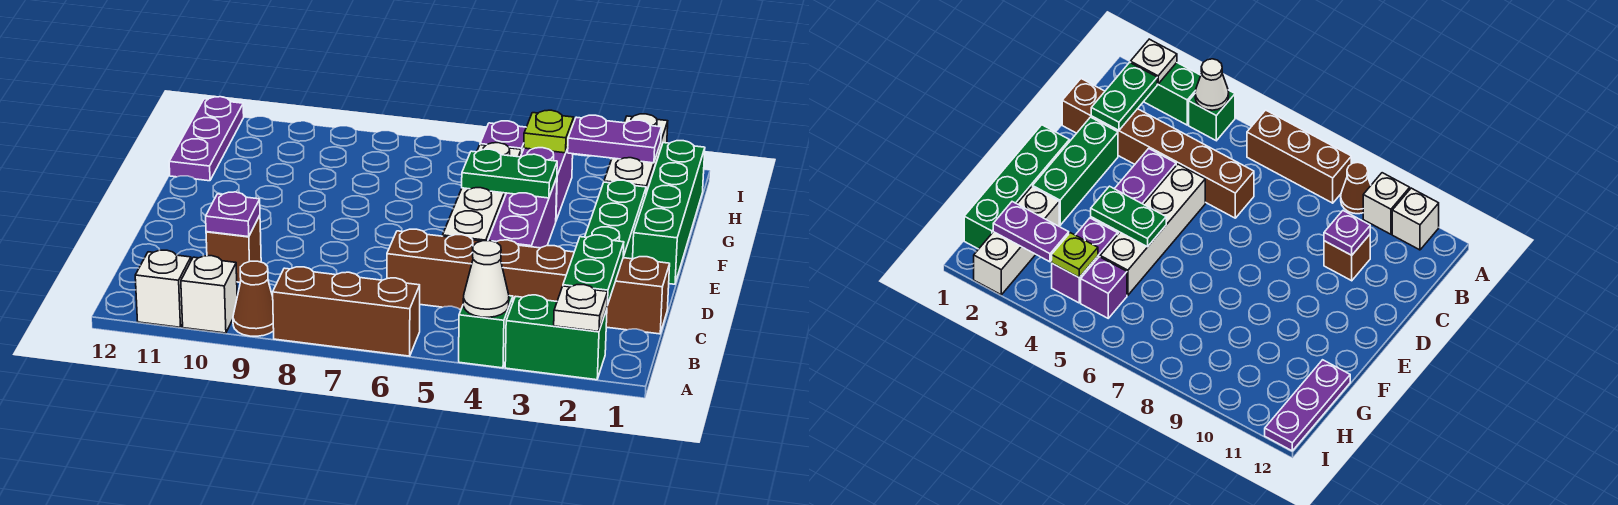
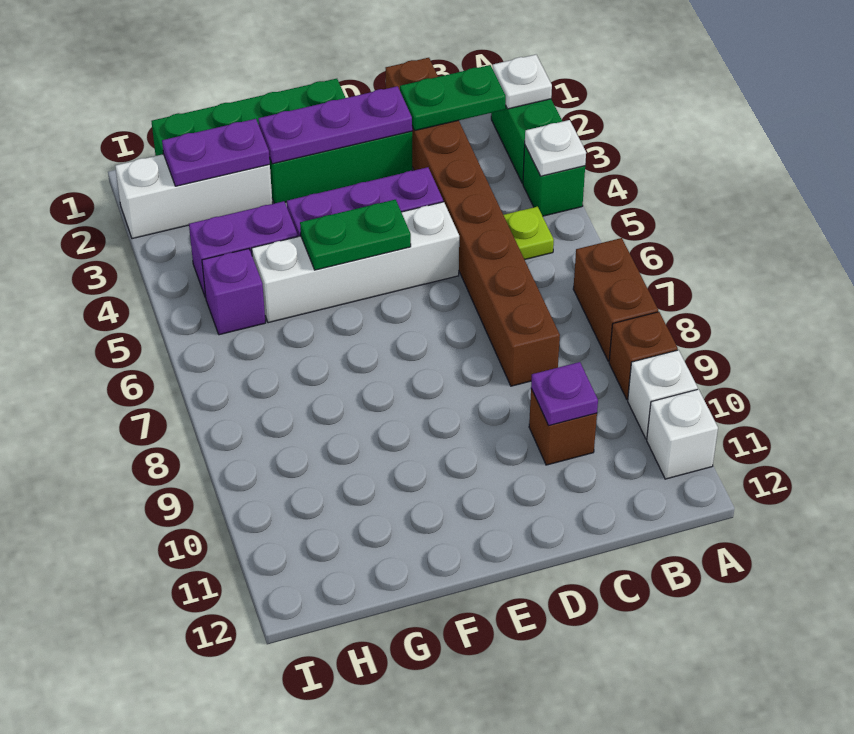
white 1x1 cone [463,240,509,317] -> white 1x1 plate [525,120,586,176]
brown 1x3 brick [273,267,420,356] -> brown 1x2 brick [573,238,658,361]
brown 1x1 cone [233,261,274,336] -> brown 1x1 brick [609,312,678,400]
brown 1x6 brick [387,229,670,334] -> brown 1x8 brick [386,58,560,386]
green 1x2 plate [462,149,557,198] -> green 1x2 plate turned to [300,200,411,270]
purple 1x3 plate [169,97,244,181] -> purple 1x3 plate moved to [258,86,412,164]
purple 1x2 plate [568,115,661,163] -> purple 1x2 plate turned to [162,119,270,186]
lime 1x1 plate [524,110,574,153] -> lime 1x1 plate moved to [504,207,554,260]

